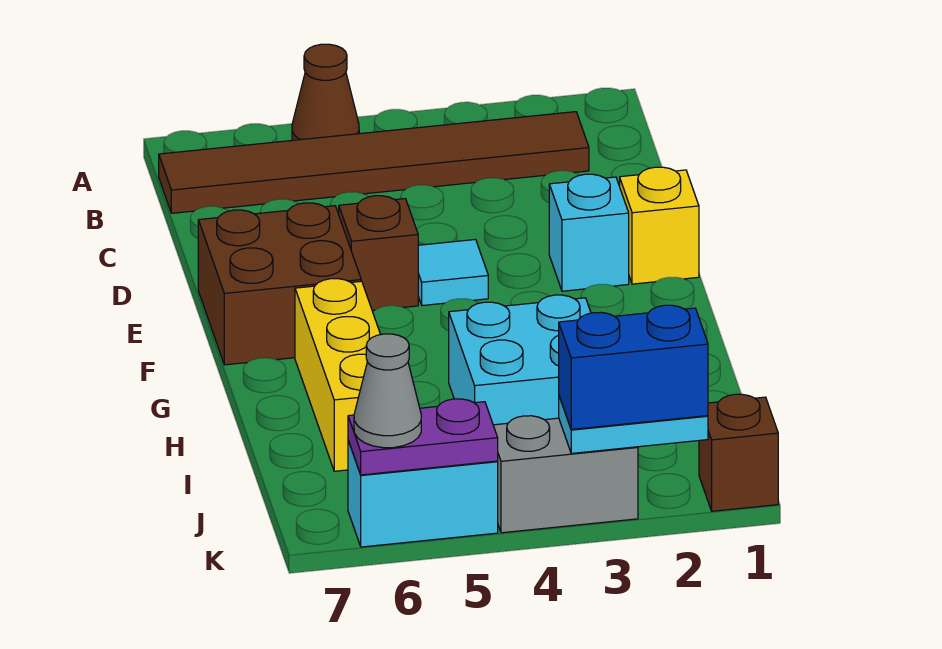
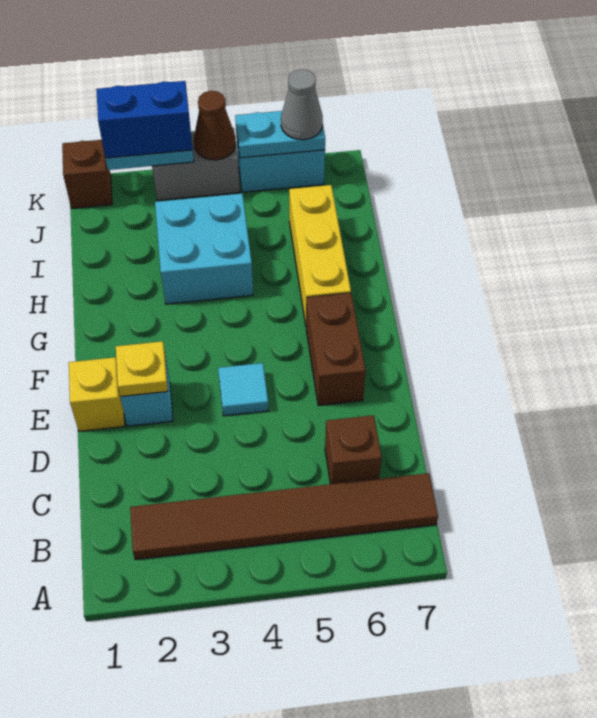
brown 1x1 cone [292,44,359,140] -> brown 1x1 cone moved to [194,91,236,160]
none -> yellow 1x1 plate [116,341,168,397]
brown 1x1 brick [339,196,418,311] -> brown 1x1 brick moved to [325,415,382,484]
brown 2x2 brick [198,203,361,365] -> brown 1x2 brick [306,293,366,406]
purple 1x2 plate [348,399,498,475] -> cyan 1x2 plate [235,111,325,158]

